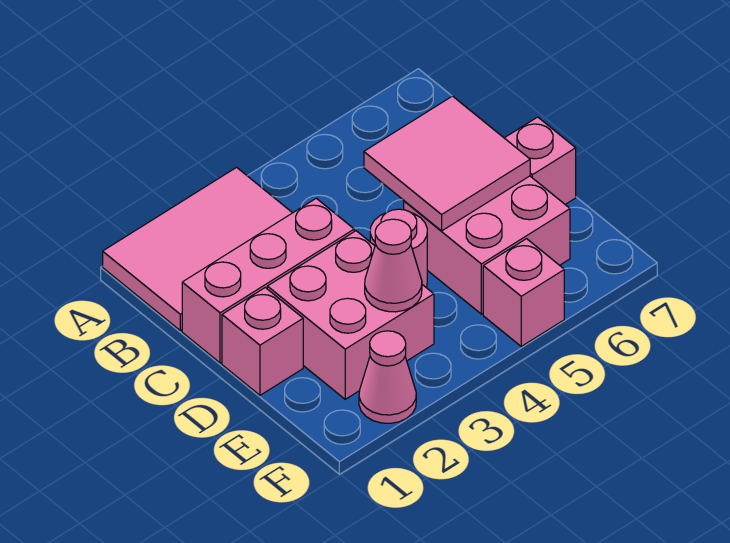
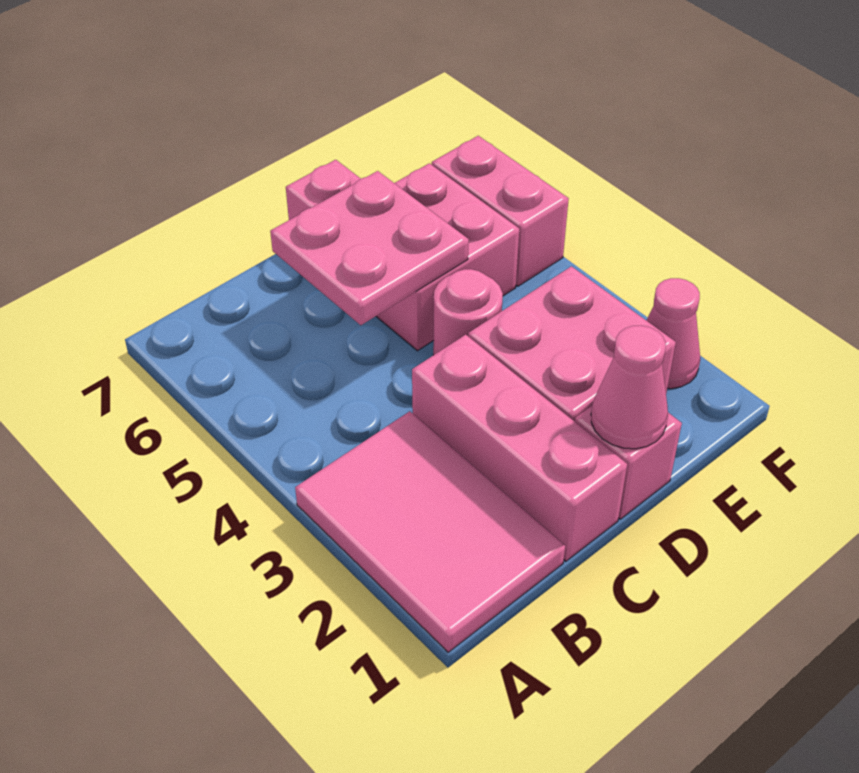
pink 2x2 tile [364,96,530,231] -> pink 2x2 plate [270,171,469,325]
pink 1x1 cone [365,219,422,312] -> pink 1x1 cone moved to [591,326,668,449]
pink 1x1 brick [483,239,564,346] -> pink 1x2 brick [432,136,569,286]

